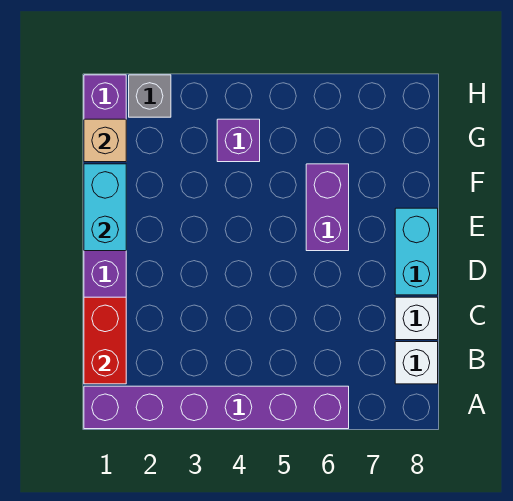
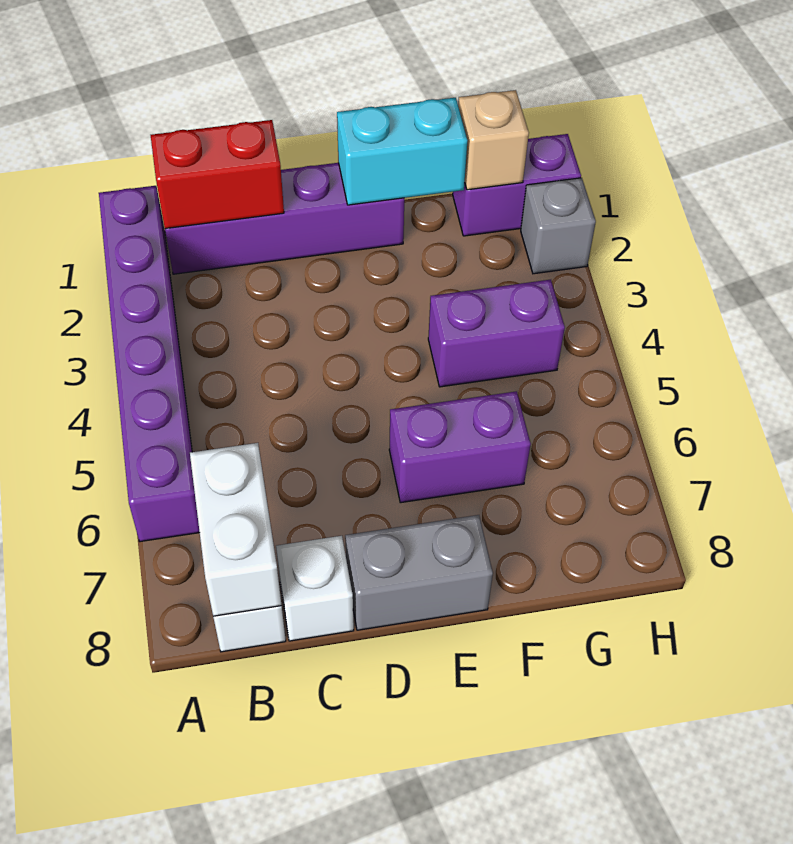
none -> white 1x2 brick [190,443,282,616]
cyan 1x2 brick [395,208,438,295] -> grey 1x2 brick [345,515,493,630]
purple 1x1 brick [217,119,260,162] -> purple 1x2 brick [428,280,565,387]

